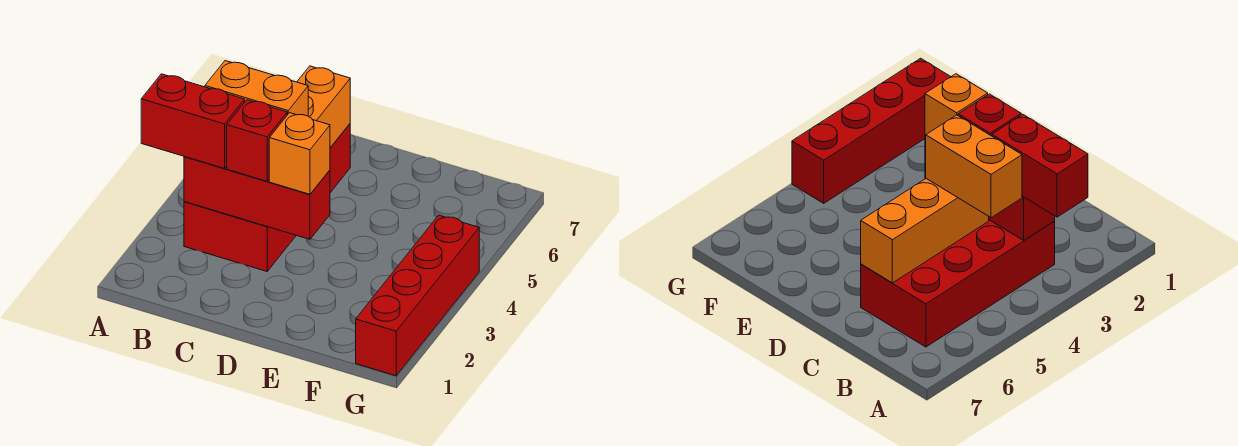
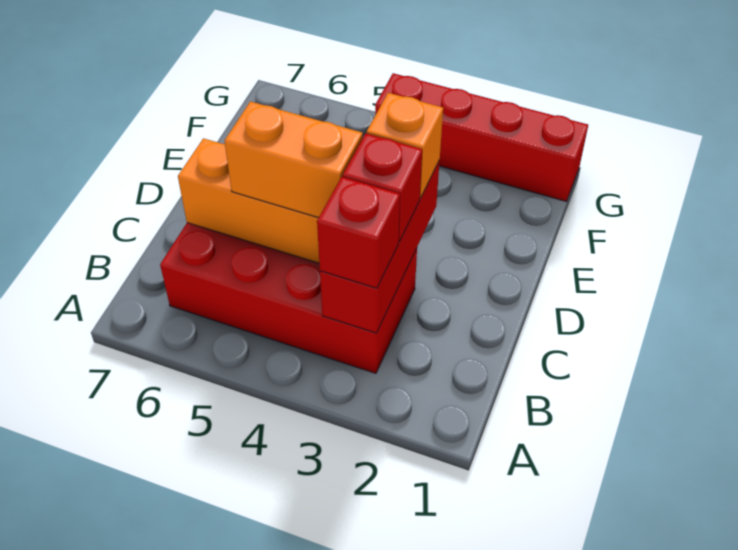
red 1x2 brick [141,74,245,169] -> red 1x1 brick [317,177,400,288]
orange 1x2 brick [205,61,308,116] -> orange 1x2 brick turned to [224,101,363,218]

